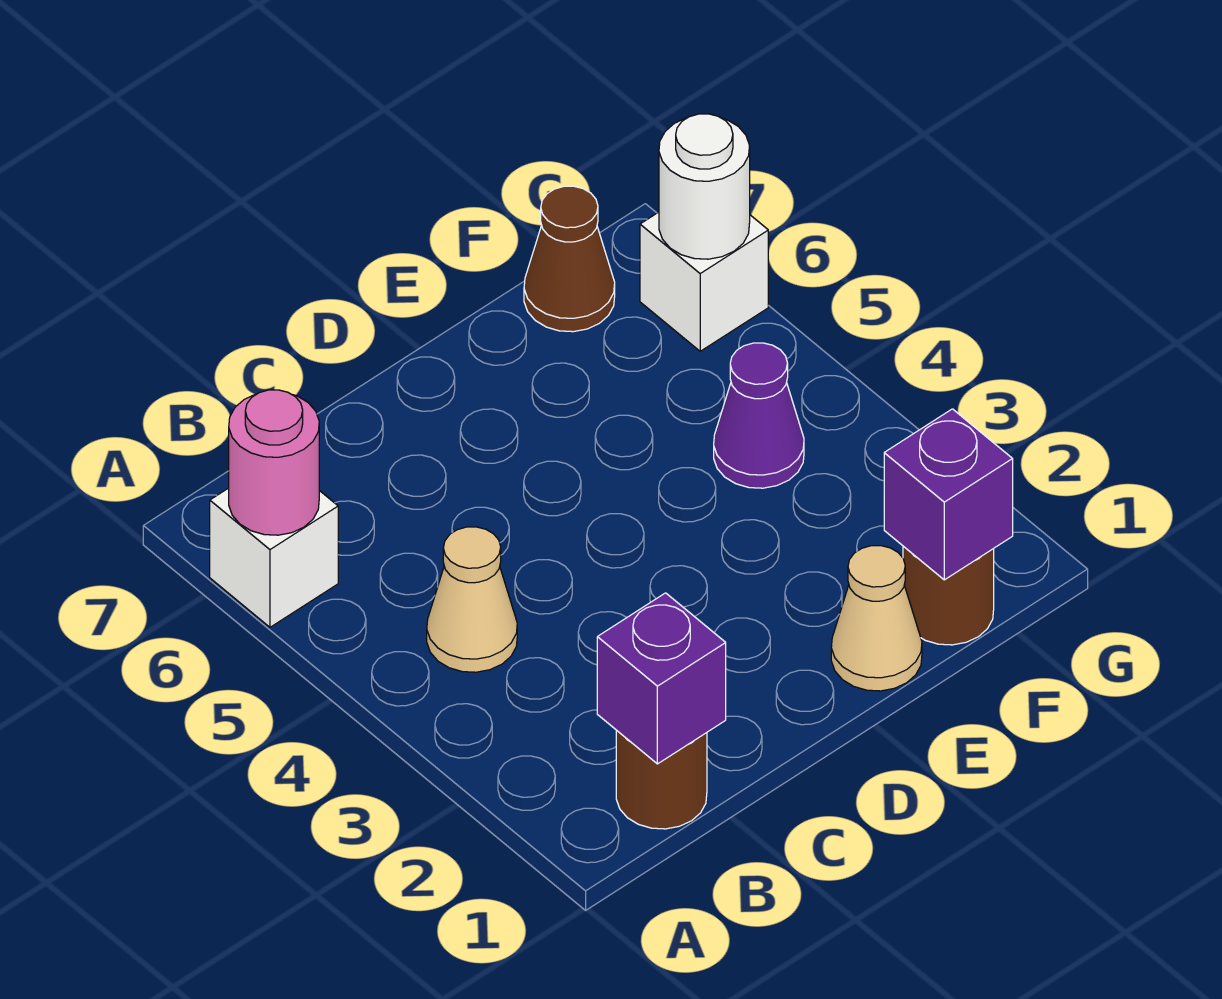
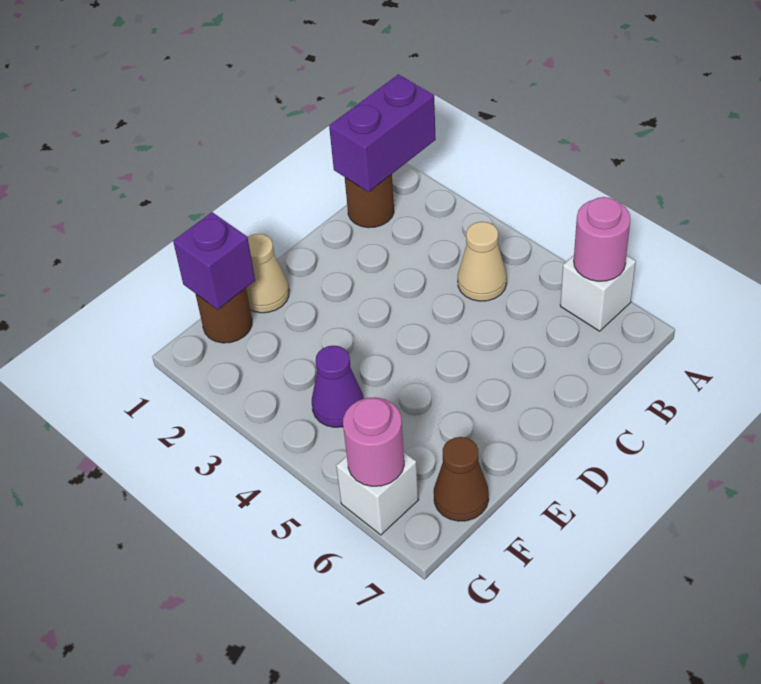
purple 1x1 brick [597,593,726,764] -> purple 1x2 brick [329,74,436,192]
white 1x1 round brick [659,114,750,259] -> pink 1x1 round brick [343,397,404,486]

